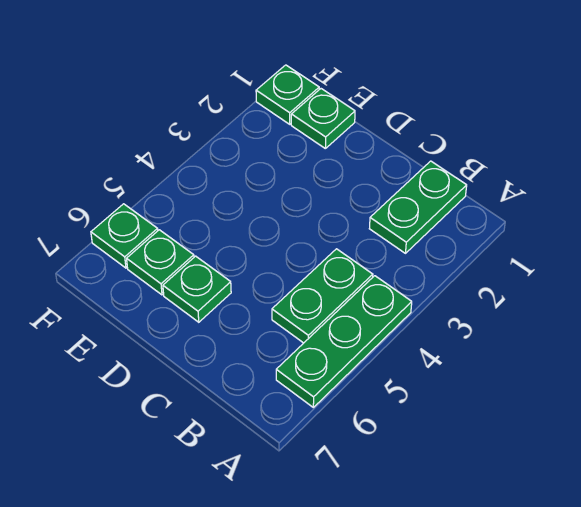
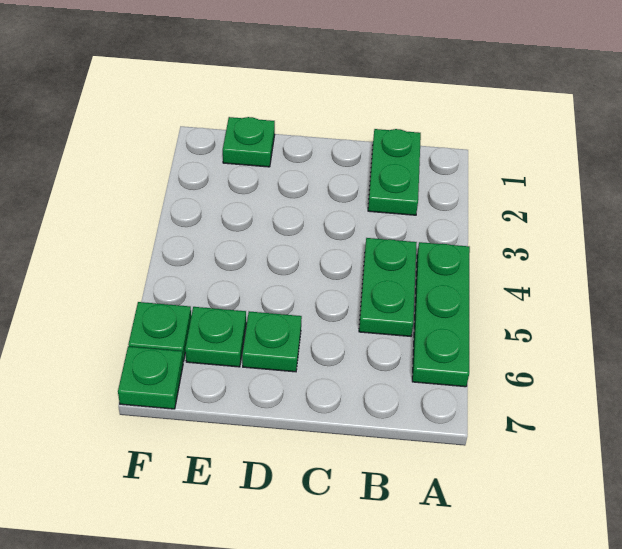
green 1x1 plate [256,65,319,124] -> green 1x1 plate moved to [118,346,183,409]

